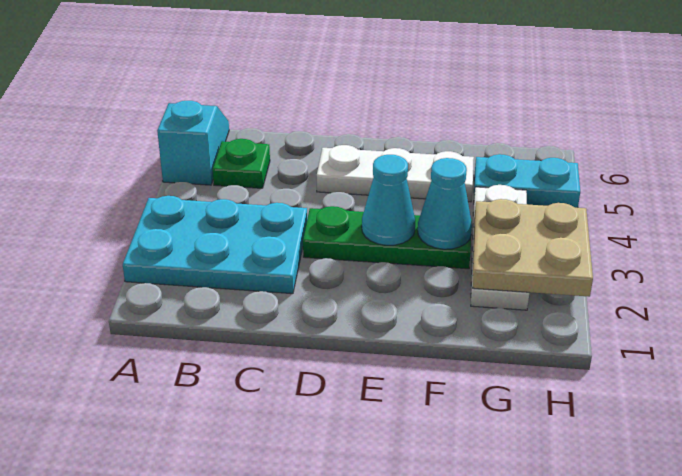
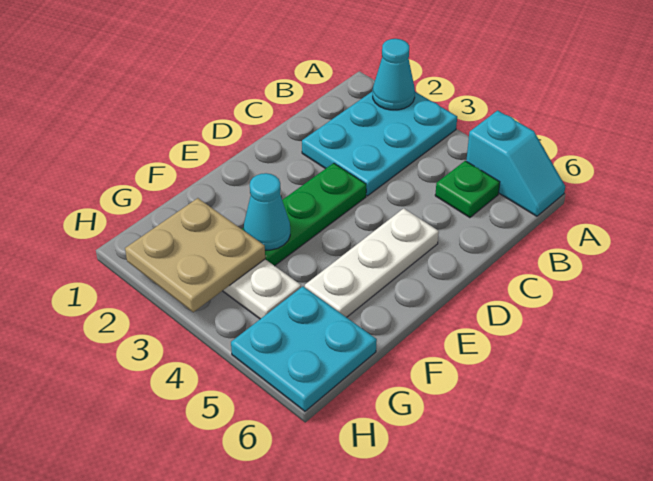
cyan 1x1 cone [362,155,415,245] -> cyan 1x1 cone moved to [373,39,415,110]
cyan 1x2 plate [474,154,580,208] -> cyan 2x2 plate [231,286,377,411]

